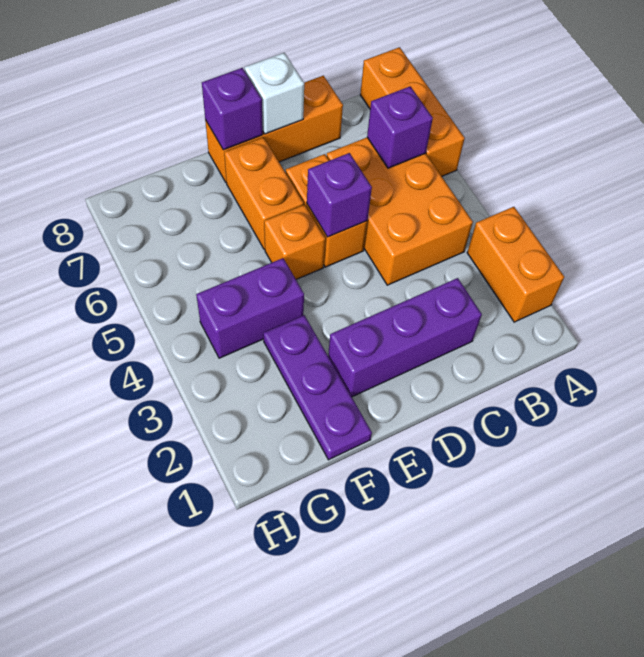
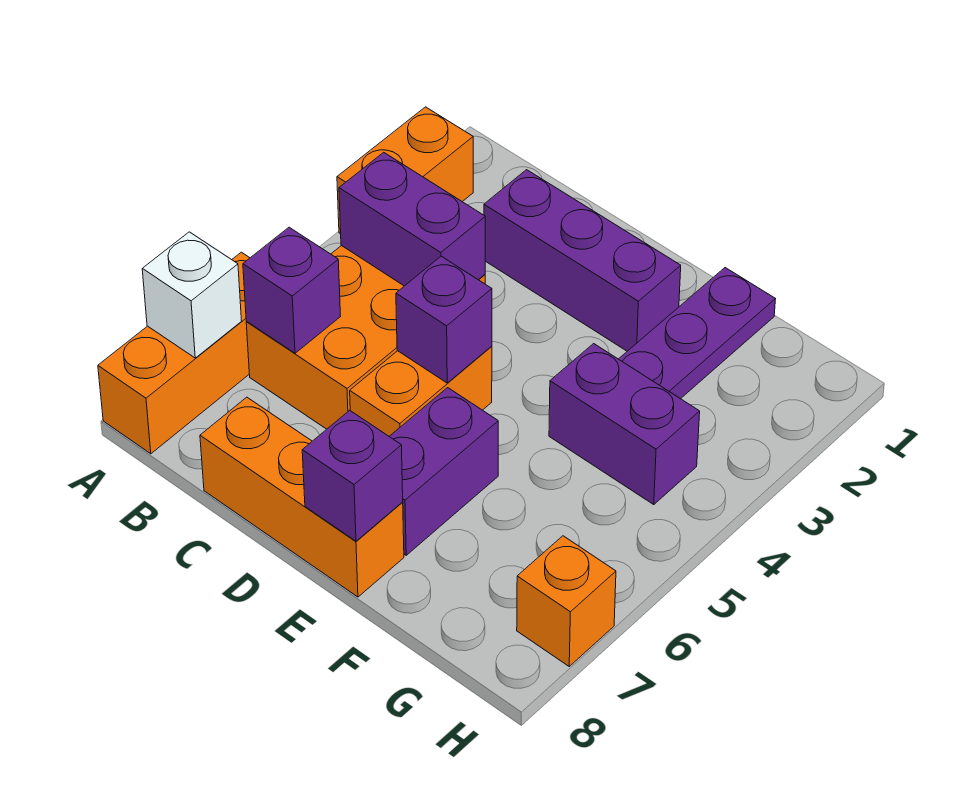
none -> purple 1x2 brick [339,152,485,286]
white 1x1 brick [245,53,304,134] -> white 1x1 brick moved to [142,232,241,358]
orange 1x1 brick [264,205,325,279] -> orange 1x1 brick moved to [517,536,616,666]
orange 1x2 brick [224,137,304,249] -> purple 1x2 brick [389,388,498,555]

